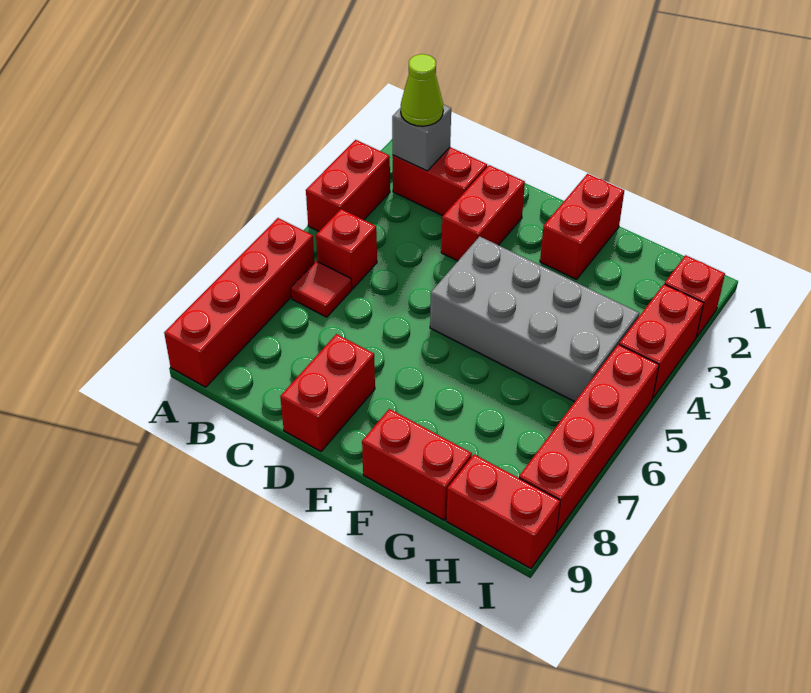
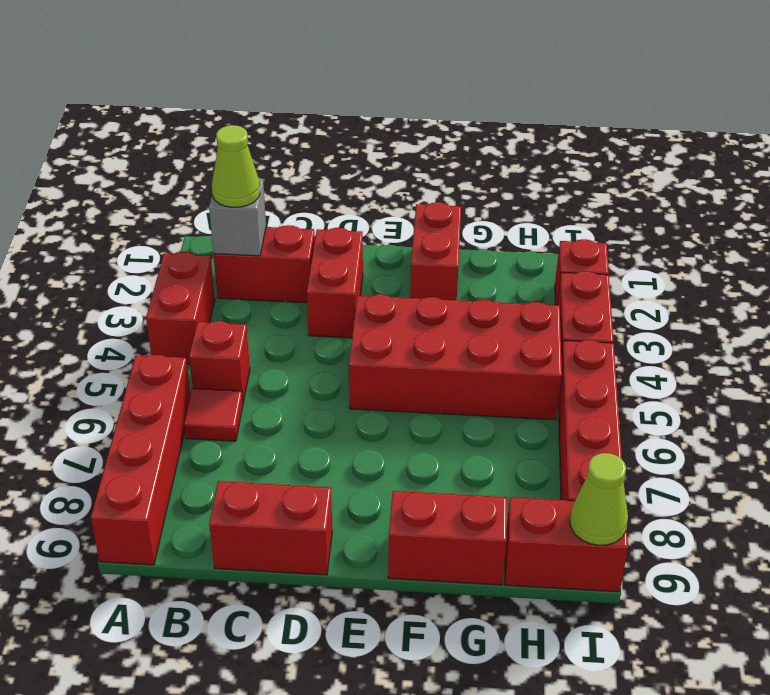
red 1x2 brick [280,334,375,451] -> red 1x2 brick turned to [209,481,332,575]
grey 2x4 brick [430,236,639,402] -> red 2x4 brick [349,294,562,420]
none -> lime 1x1 cone [570,453,628,545]

